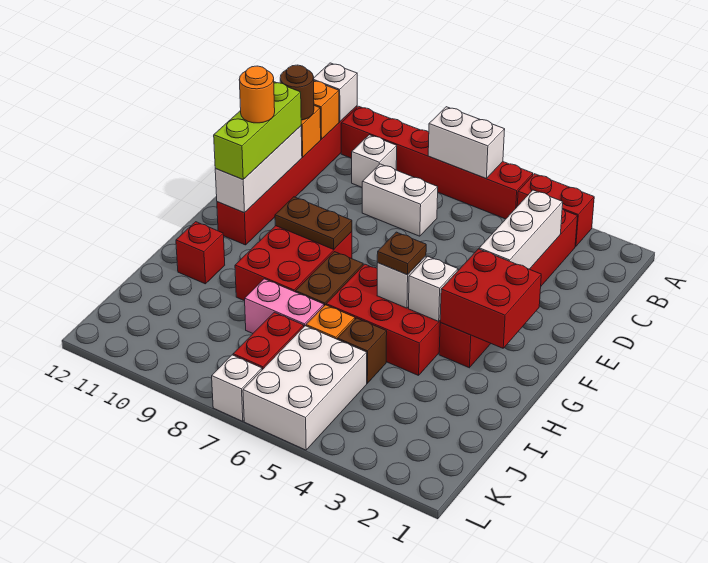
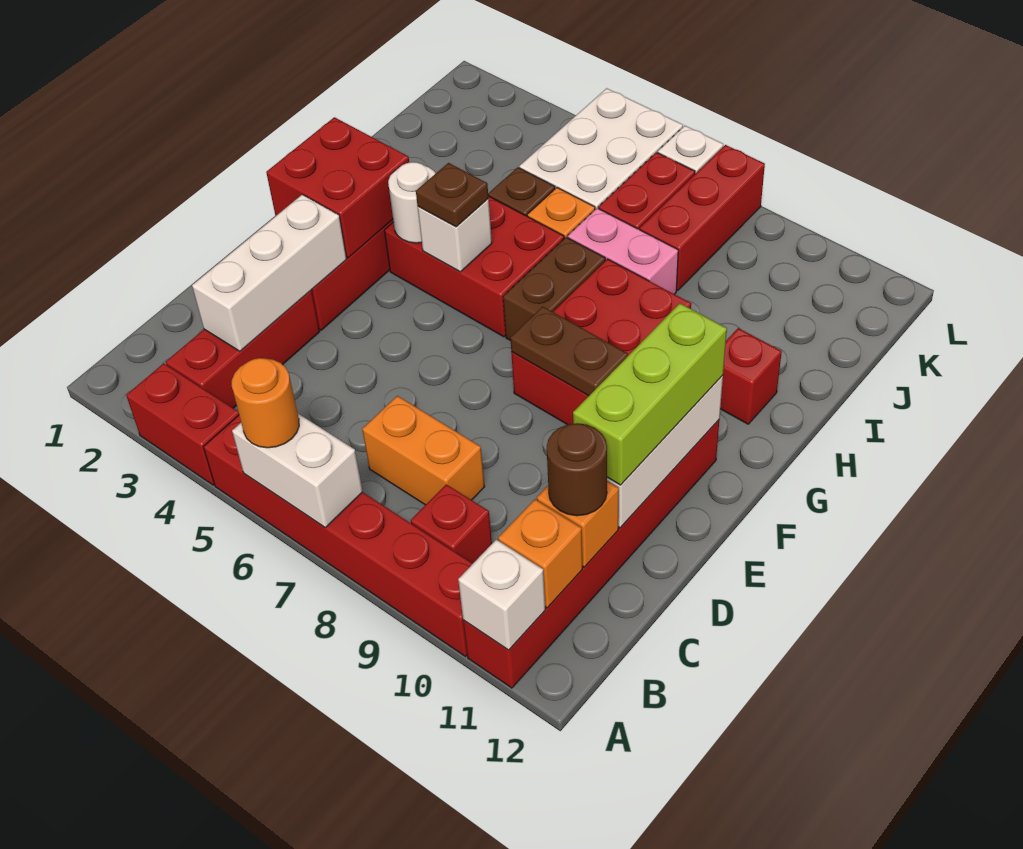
white 1x1 brick [351,135,397,187] -> red 1x1 brick [410,484,492,563]
white 1x2 brick [362,164,438,236] -> orange 1x2 brick [362,396,485,505]
orange 1x1 round brick [239,66,275,123] -> orange 1x1 round brick moved to [232,358,299,448]
white 1x1 brick [409,256,458,322] -> white 1x1 round brick [388,162,436,243]
none -> red 1x3 brick [640,145,765,291]

